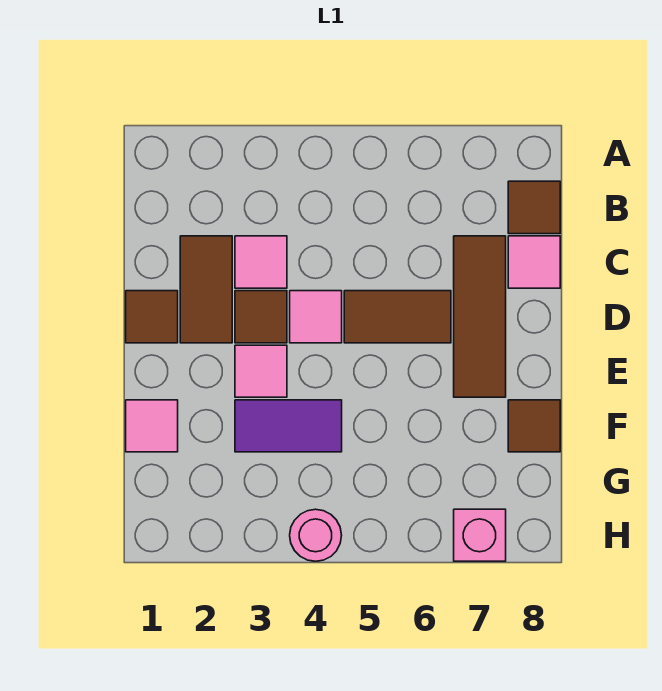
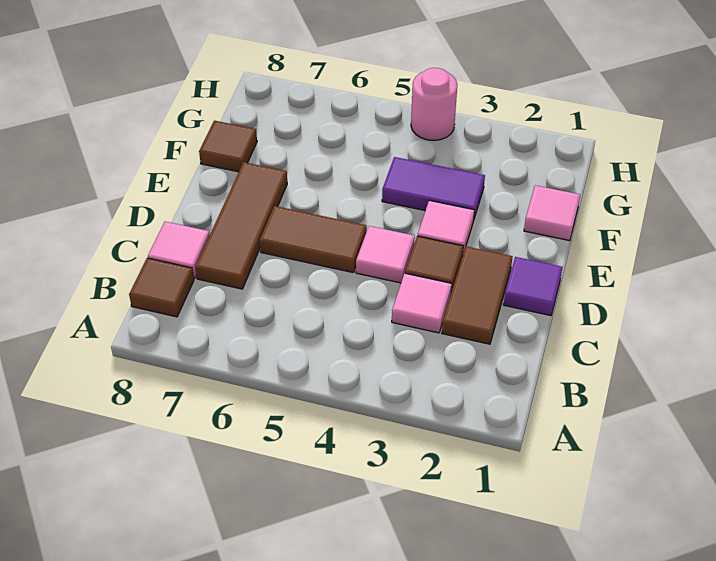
brown 1x1 tile [126,291,178,343] -> purple 1x1 tile [504,257,562,316]
pink 1x1 brick [454,509,506,561] -> none

